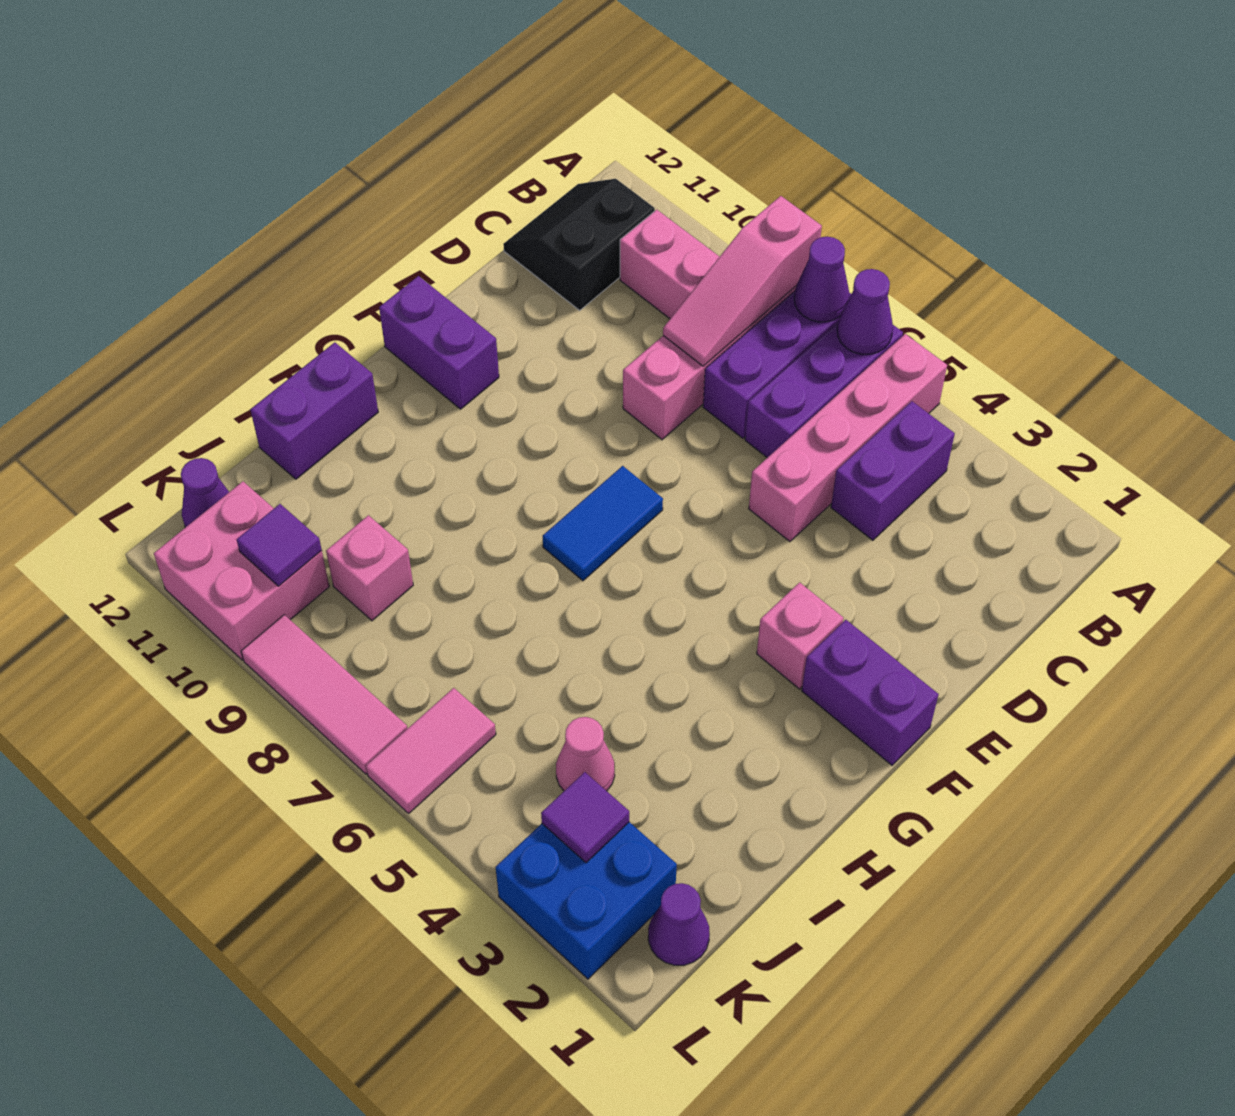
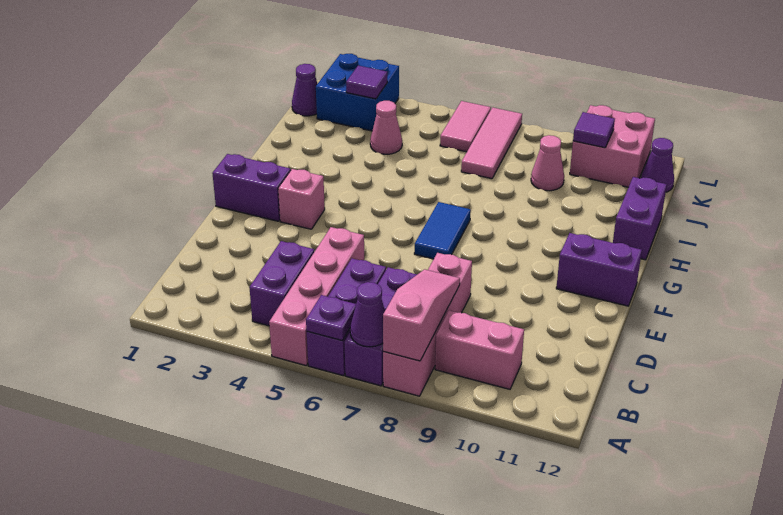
purple 1x1 cone [837,269,893,354] -> purple 1x1 plate [306,295,356,341]
black 2x2 slope [503,179,655,310] -> none
pink 1x1 brick [326,515,413,621] -> pink 1x1 cone [531,135,564,191]
pink 1x3 tile [241,615,408,774] -> pink 1x3 tile turned to [461,107,522,179]

